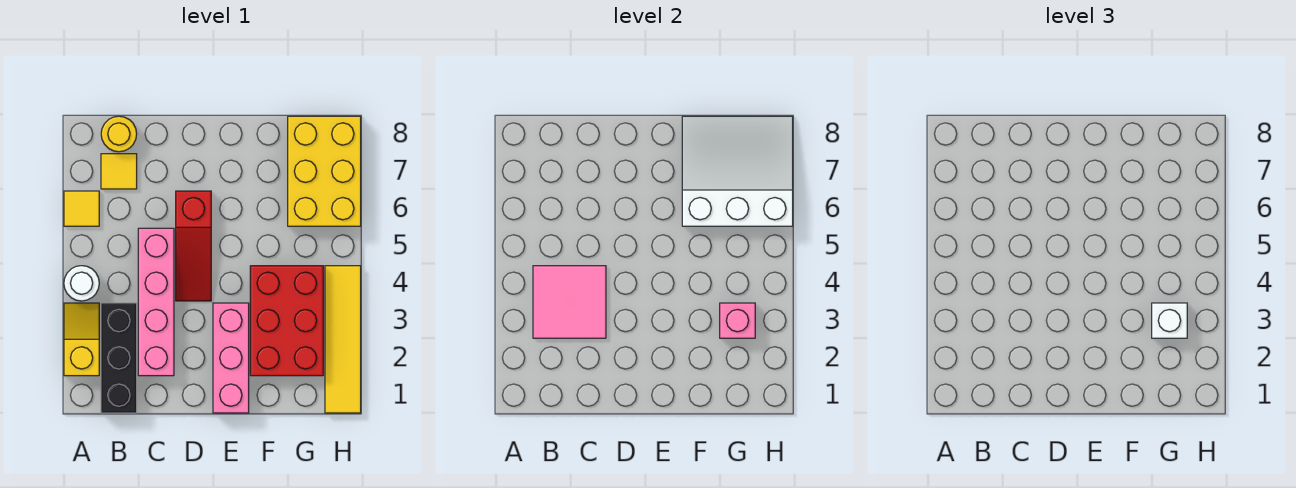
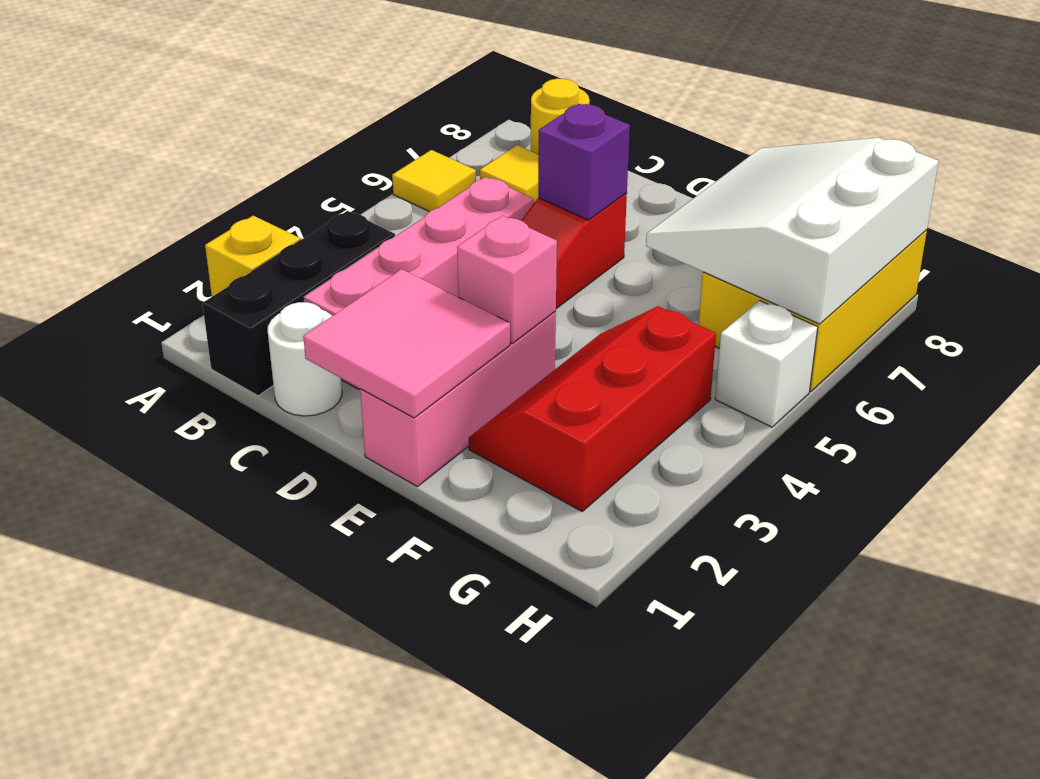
white 1x1 round brick [64,266,99,301] -> white 1x1 round brick moved to [268,302,342,416]
pink 2x2 tile [533,266,606,338] -> pink 2x2 tile moved to [303,269,510,418]
none -> purple 1x1 brick [538,104,630,220]
red 2x3 brick [250,266,323,376] -> red 2x3 slope [469,306,716,511]
white 3x3 slope [682,116,793,226] -> white 3x3 slope turned to [646,138,939,324]
pink 1x1 brick [720,303,755,338] -> pink 1x1 brick moved to [457,215,557,344]
white 1x1 brick [1152,303,1187,338] -> white 1x1 brick moved to [715,301,818,427]
yellow 1x4 tile [325,266,361,413] -> none

